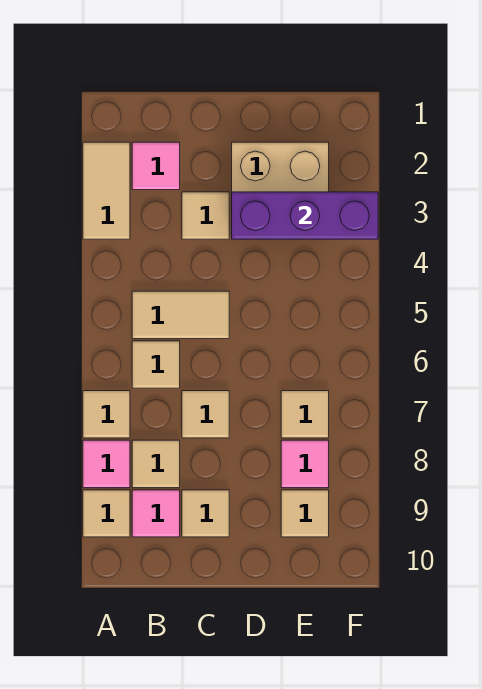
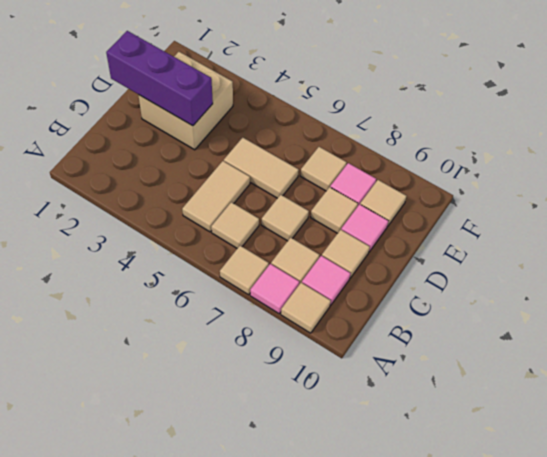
tan 1x2 tile [83,142,130,239] -> tan 1x2 tile moved to [224,138,299,198]
pink 1x1 tile [132,142,180,190] -> pink 1x1 tile moved to [341,204,388,252]
tan 1x1 tile [182,192,229,239] -> tan 1x1 tile moved to [311,187,358,233]
purple 1x3 brick [232,192,378,239] -> purple 1x3 brick turned to [106,31,213,126]

